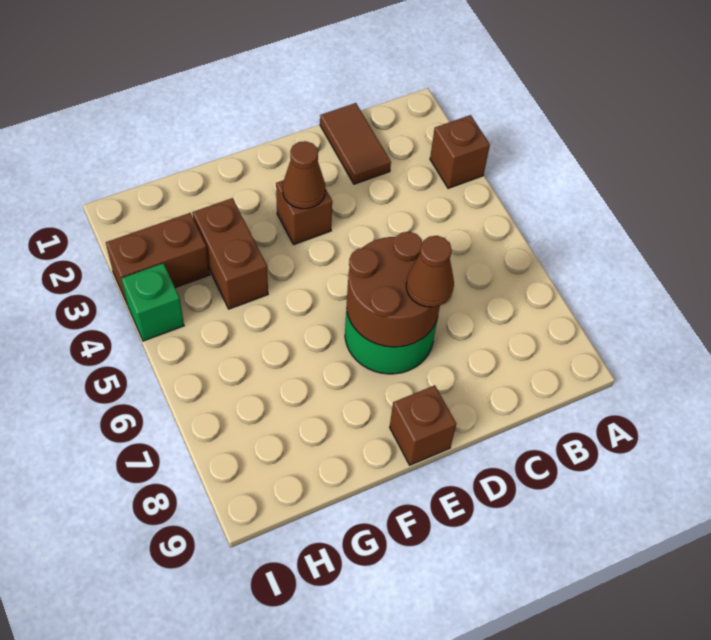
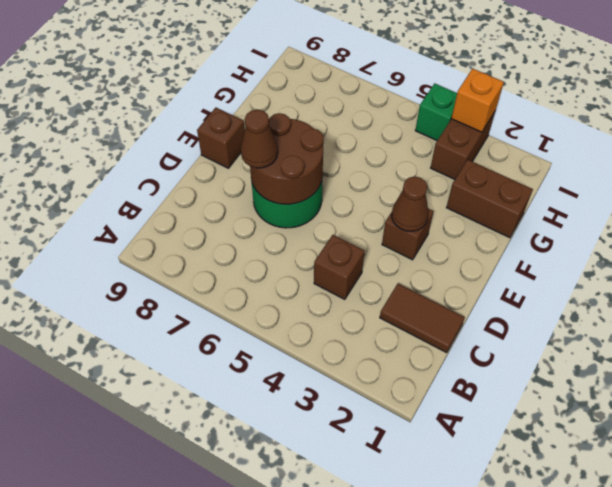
brown 1x1 brick [430,115,490,188] -> brown 1x1 brick moved to [314,235,364,299]
brown 1x2 brick [192,198,268,309] -> brown 1x2 brick moved to [446,160,533,238]
none -> orange 1x1 brick [451,69,504,132]

